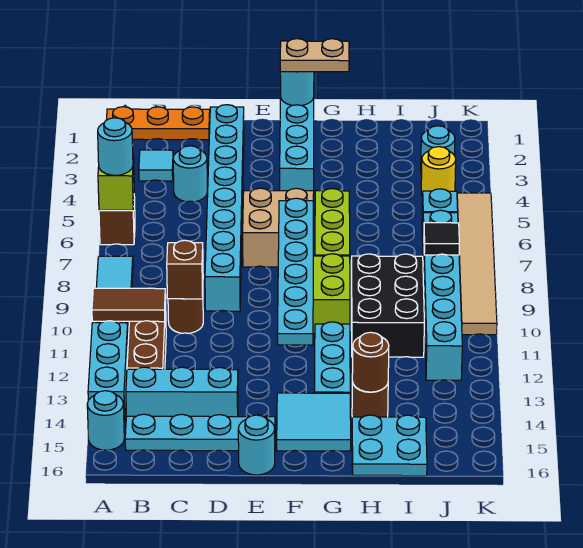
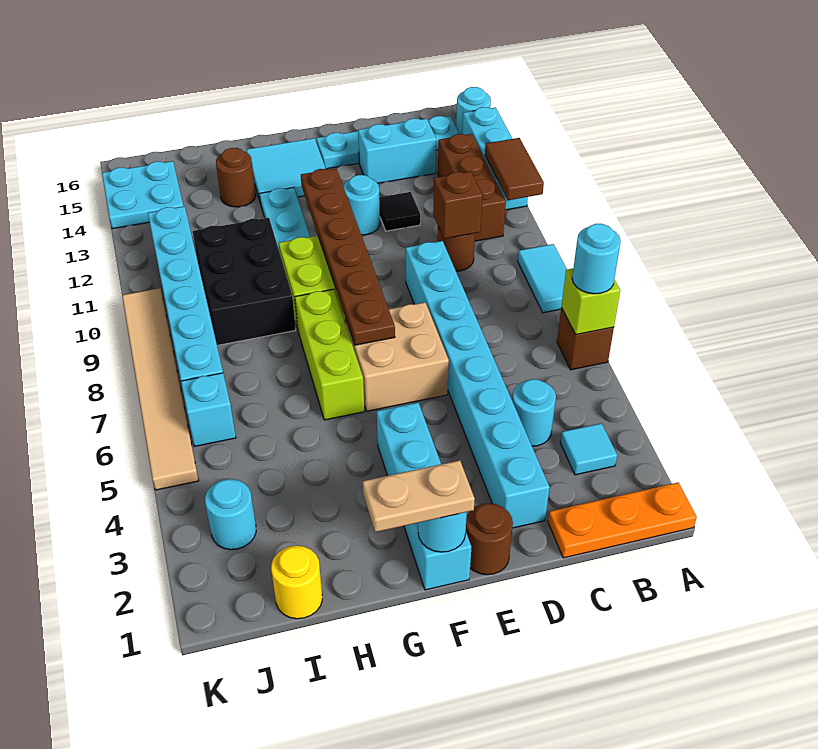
brown 1x2 tile [92,288,166,322] -> brown 1x2 tile turned to [485,138,544,200]
cyan 1x3 brick [126,367,238,417] -> cyan 1x2 brick [358,119,436,183]
cyan 1x1 round brick [238,415,275,475] -> cyan 1x1 round brick moved to [343,175,380,235]
cyan 1x6 plate [277,198,313,345] -> brown 1x6 plate [301,168,395,345]
brown 1x1 round brick [352,332,389,392] -> brown 1x1 round brick moved to [466,503,513,575]
cyan 2x2 plate [352,415,427,476] -> cyan 2x2 plate moved to [102,161,183,229]
yellow 1x1 round brick [421,147,456,196] -> yellow 1x1 round brick moved to [271,546,322,619]
black 1x1 tile [424,223,459,255] -> black 1x1 tile moved to [379,192,420,231]

